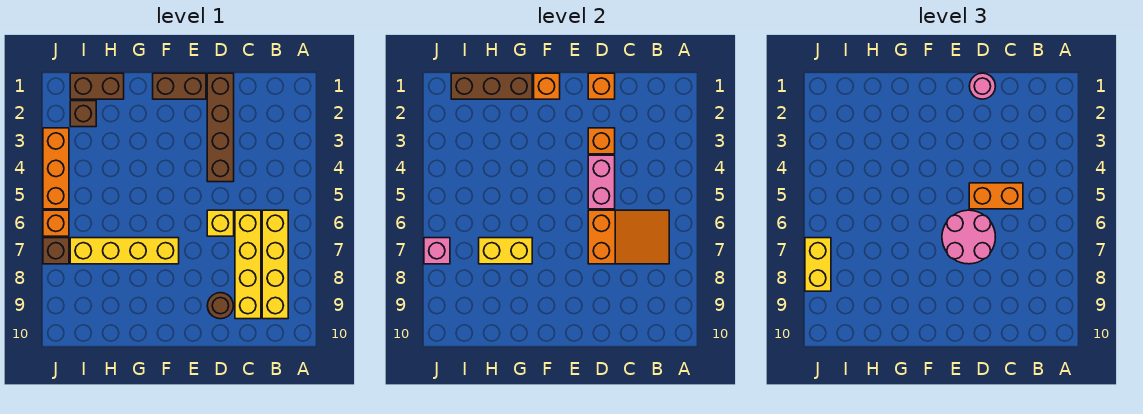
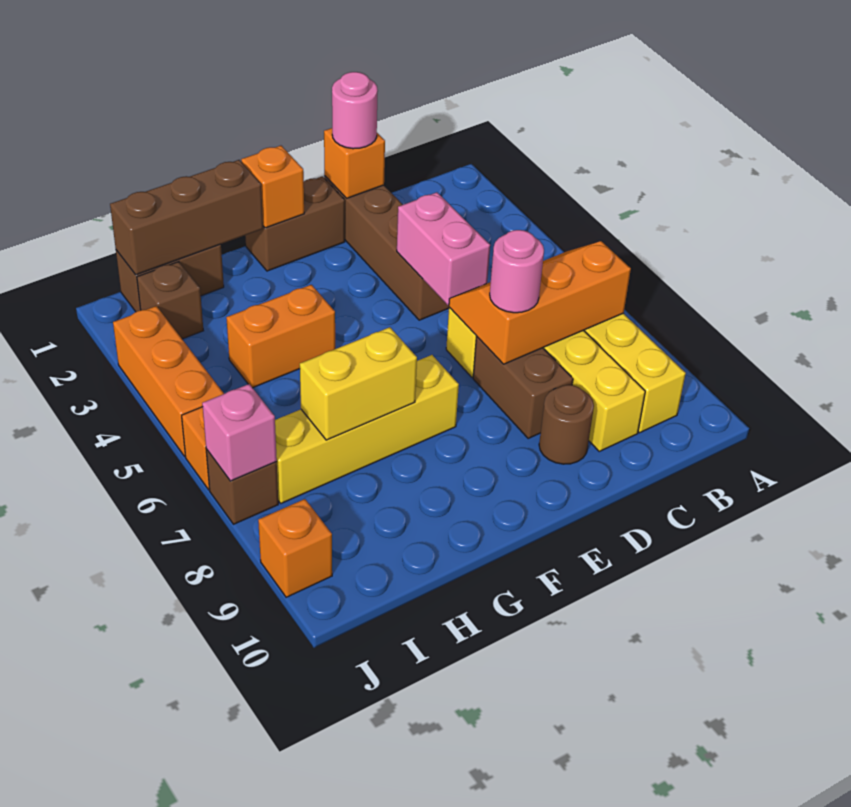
orange 2x3 slope [588,210,669,264] -> orange 2x3 slope turned to [449,241,631,364]
orange 1x2 brick [969,183,1023,209] -> orange 1x2 brick moved to [226,285,335,388]
orange 1x1 brick [588,128,615,154] -> orange 1x1 brick moved to [258,499,332,597]
pink 2x2 round brick [942,210,995,264] -> pink 1x1 round brick [490,230,544,313]
none -> brown 1x2 brick [473,337,573,438]
yellow 1x2 brick [805,238,831,291] -> none

